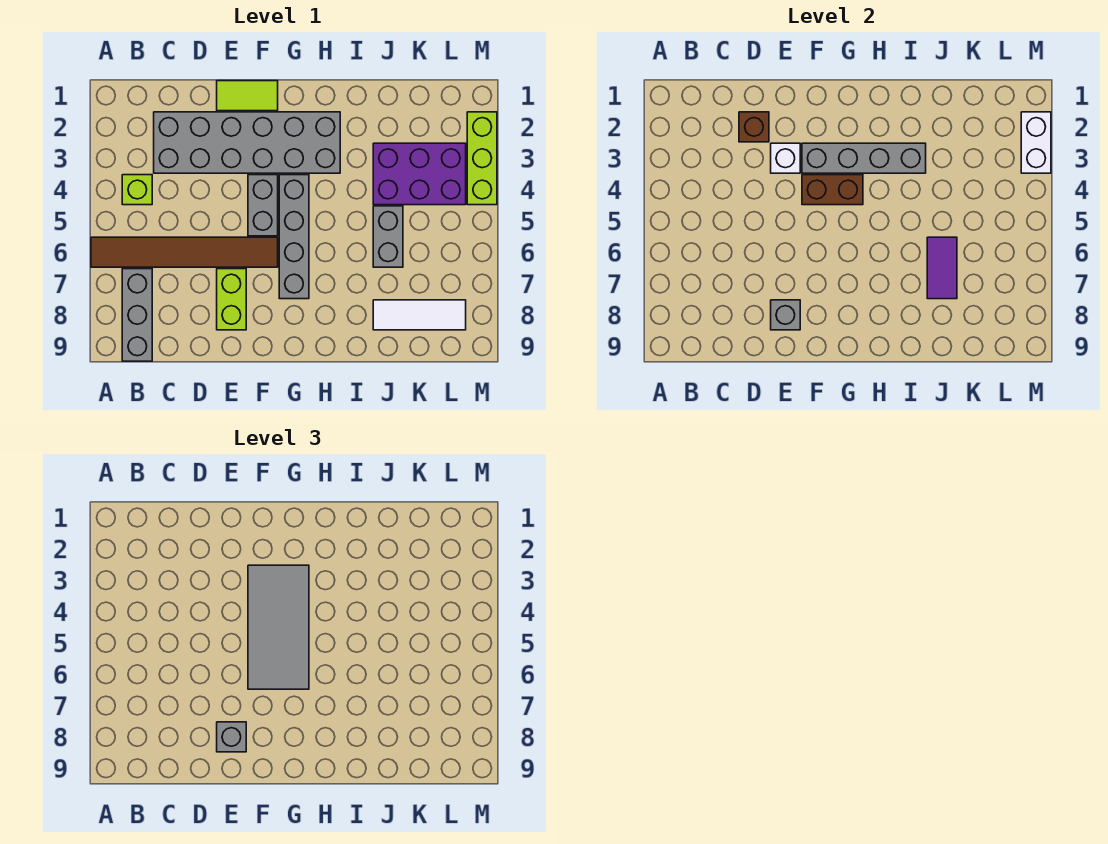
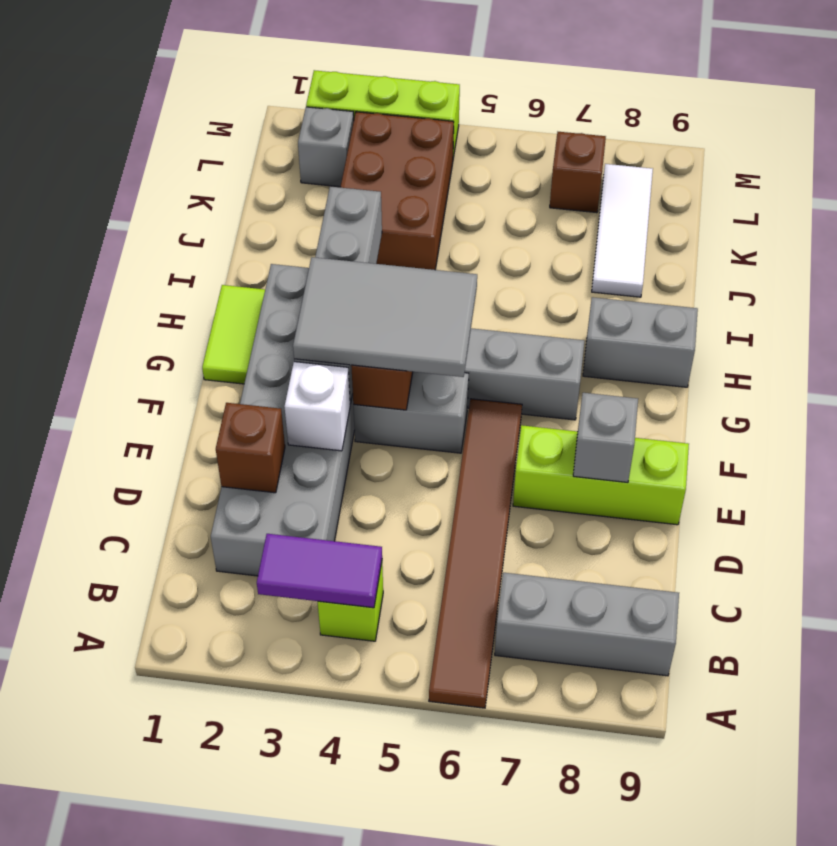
lime 1x2 tile [217,81,278,111] -> lime 1x2 tile moved to [202,285,265,384]
lime 1x2 brick [217,269,246,330] -> lime 1x3 brick [513,425,689,525]
grey 1x1 brick [217,722,246,752] -> grey 1x1 brick moved to [298,107,354,187]
grey 2x4 tile [248,565,309,689] -> grey 2x3 tile [293,257,477,377]
purple 2x3 brick [373,143,466,205] -> brown 2x3 brick [340,112,454,270]
grey 1x2 brick [373,206,403,267] -> grey 1x2 brick moved to [583,297,698,387]
purple 1x2 tile [927,237,957,299] -> purple 1x2 tile moved to [257,534,382,608]
none -> brown 1x1 brick [550,132,606,213]
white 1x2 brick [1021,112,1051,173] -> none

